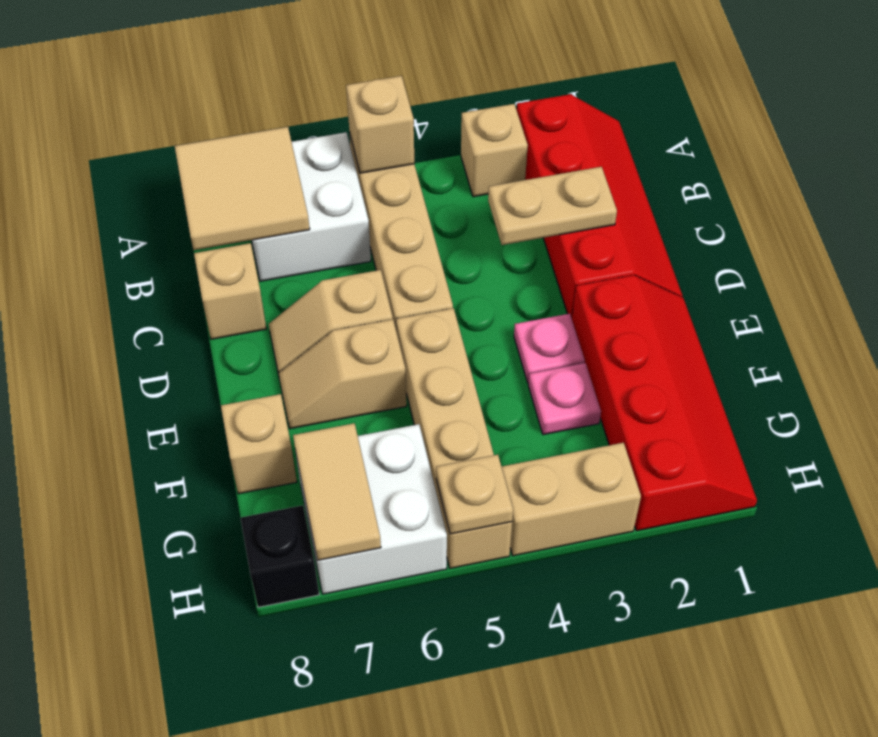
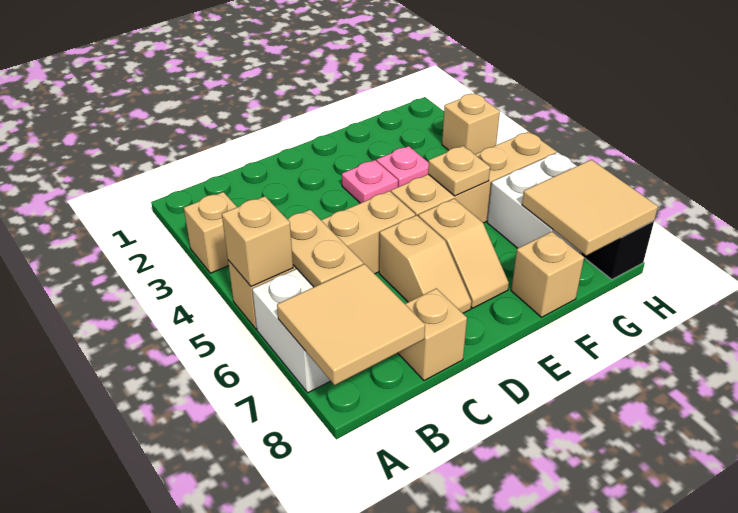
red 2x4 slope [517,94,682,318] -> none
tan 1x2 plate [488,167,617,245] -> tan 1x2 plate moved to [287,210,363,287]
red 2x4 slope [572,275,757,531] -> none
tan 1x2 tile [293,423,381,560] -> tan 2x2 tile [522,160,658,255]
tan 1x2 brick [502,443,641,556] -> tan 1x1 brick [442,93,500,154]
tan 1x1 plate [436,455,513,534] -> tan 1x1 plate moved to [428,146,490,196]

